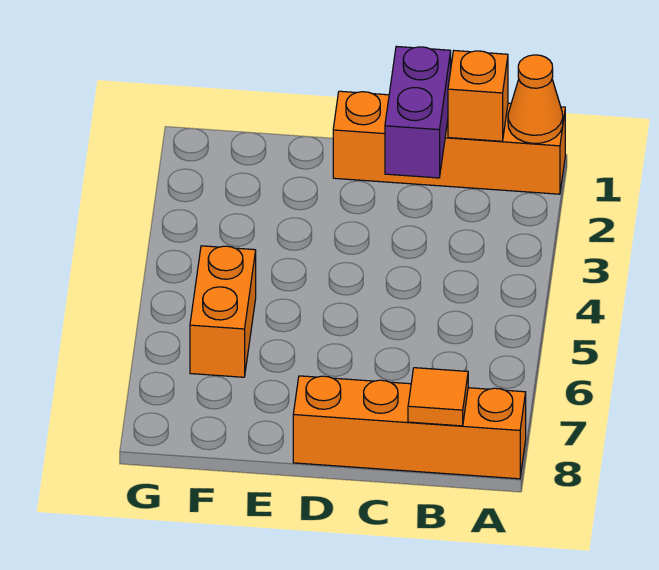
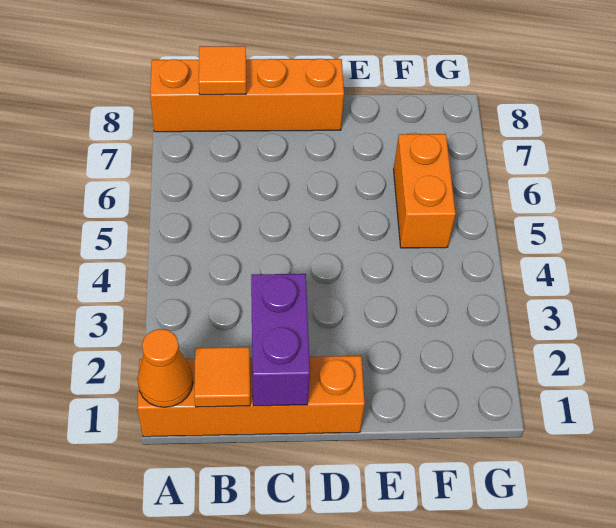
orange 1x1 brick [448,51,508,141] -> orange 1x1 tile [194,347,250,407]

